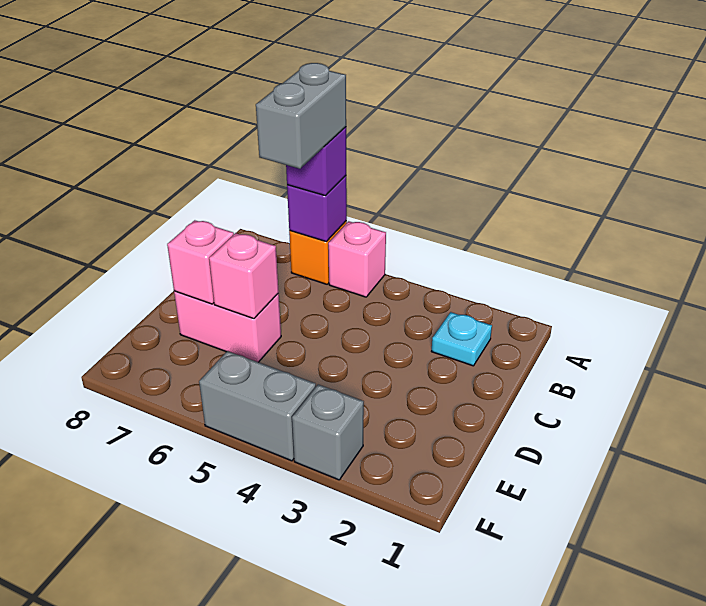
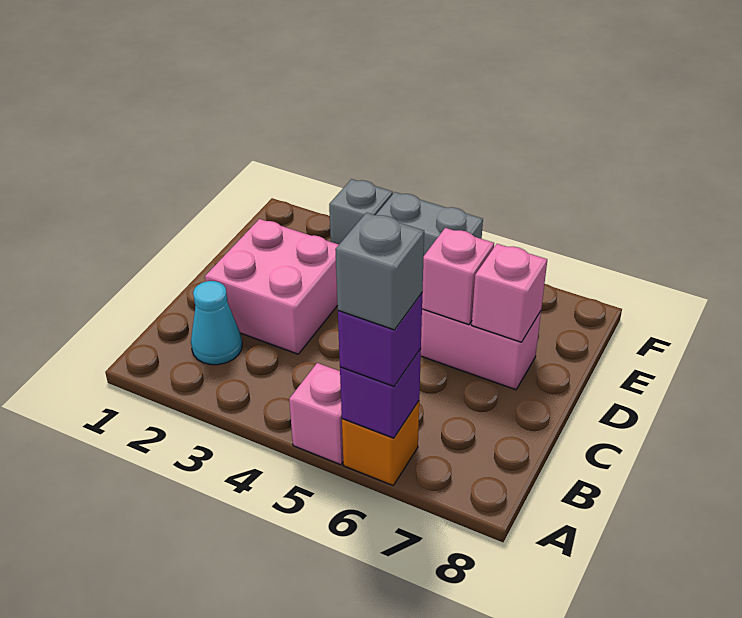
grey 1x2 brick [256,63,346,169] -> grey 1x1 brick [335,213,424,330]
cyan 1x1 plate [431,312,492,366] -> cyan 1x1 cone [191,281,242,365]
none -> pink 2x2 brick [205,219,339,354]

